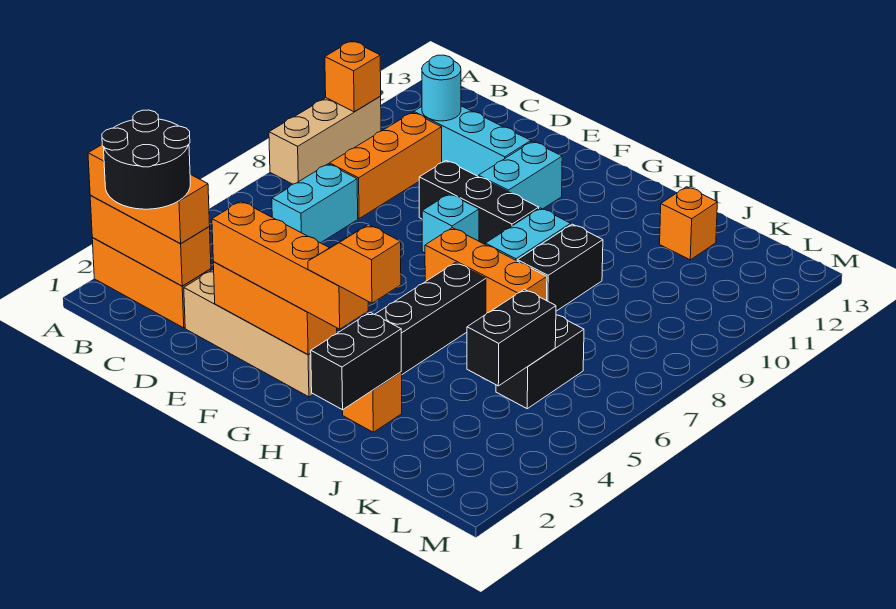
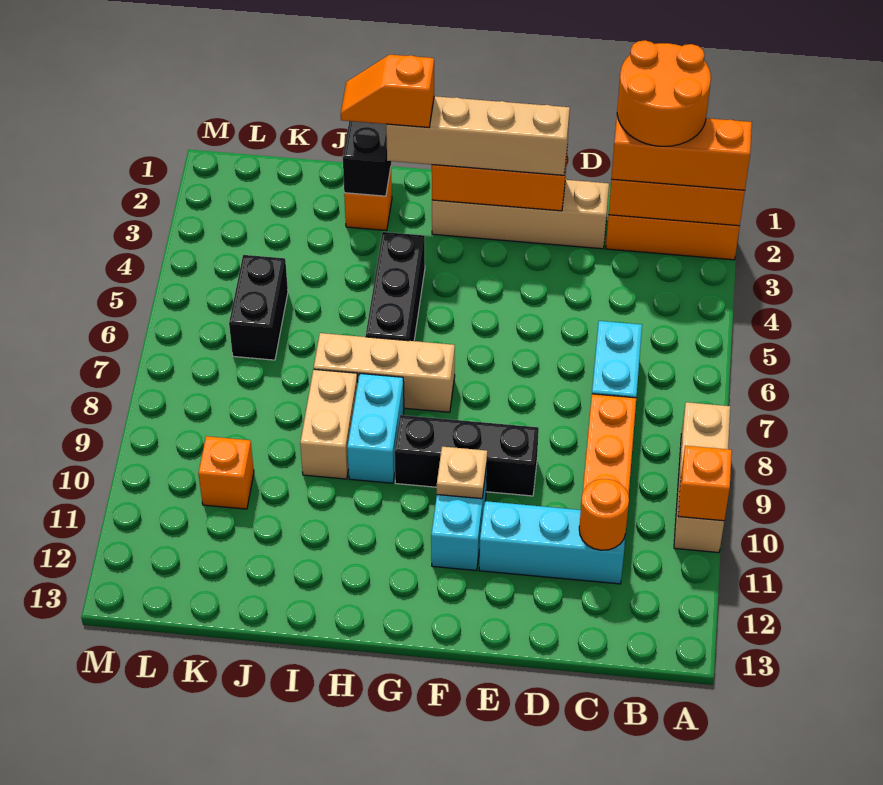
black 2x2 round brick [102,110,190,209] -> orange 2x2 round brick [617,40,711,146]
cyan 1x1 round brick [422,55,461,121] -> orange 1x1 round brick [579,479,629,550]
orange 1x4 brick [212,201,368,329] -> tan 1x4 brick [386,96,570,175]
cyan 1x1 brick [422,194,479,253] -> none
none -> tan 1x1 plate [437,447,487,499]
orange 1x3 brick [425,228,547,314] -> tan 1x3 brick [314,333,455,412]
orange 1x2 slope [308,225,401,303] -> orange 1x2 slope turned to [341,55,434,128]
black 1x2 brick [517,224,603,311] -> tan 1x2 brick [300,369,358,479]
orange 1x1 brick [660,187,717,260] -> orange 1x1 brick moved to [198,436,254,509]
black 1x2 brick [467,289,556,386] -> none

